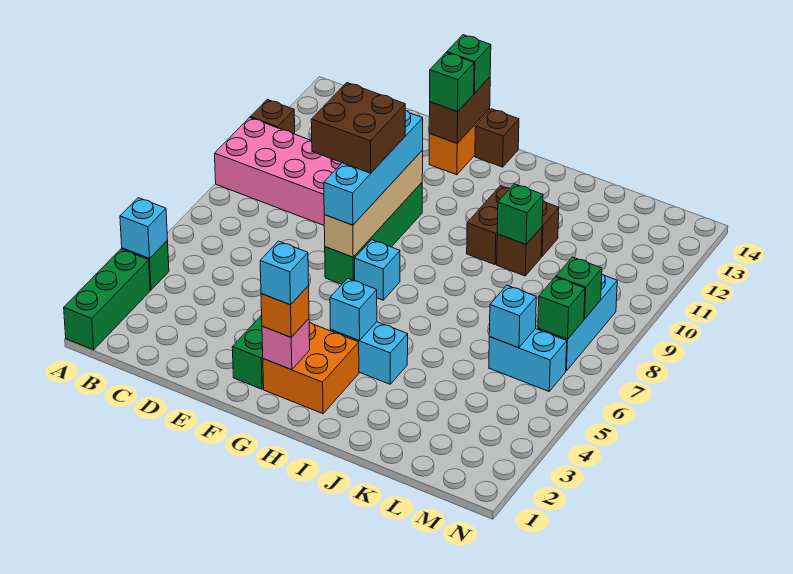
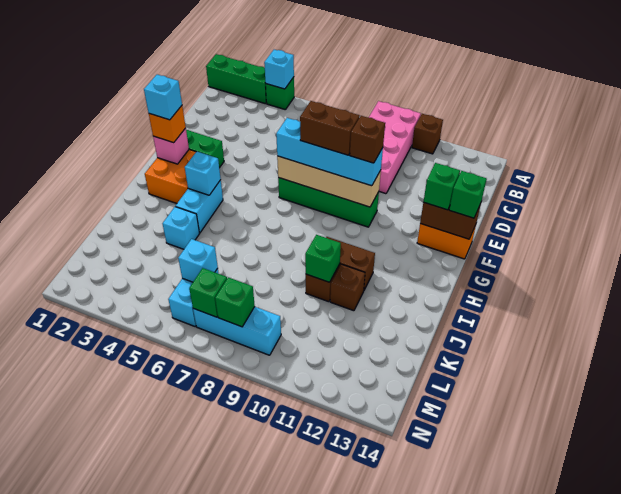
brown 2x2 brick [311,83,405,173] -> brown 1x2 brick [300,101,360,155]
cyan 1x1 brick [355,240,400,300] -> cyan 1x1 brick moved to [163,207,199,249]
brown 1x1 brick [475,109,519,167] -> brown 1x1 brick moved to [350,116,385,163]

